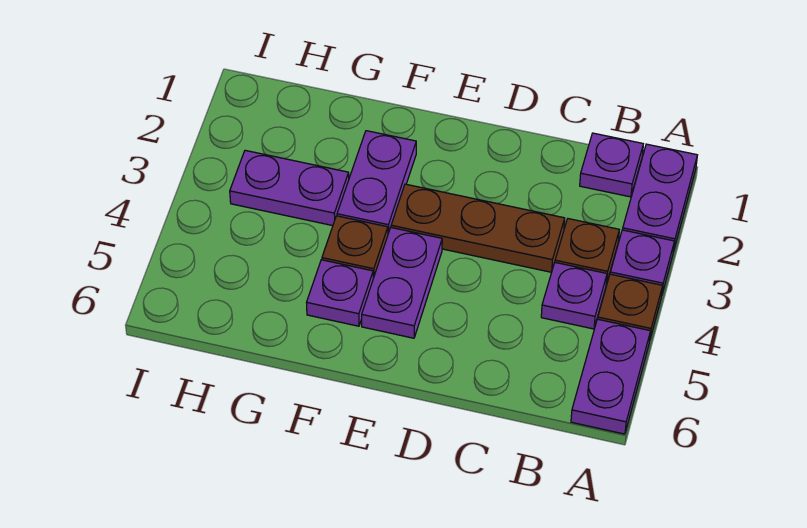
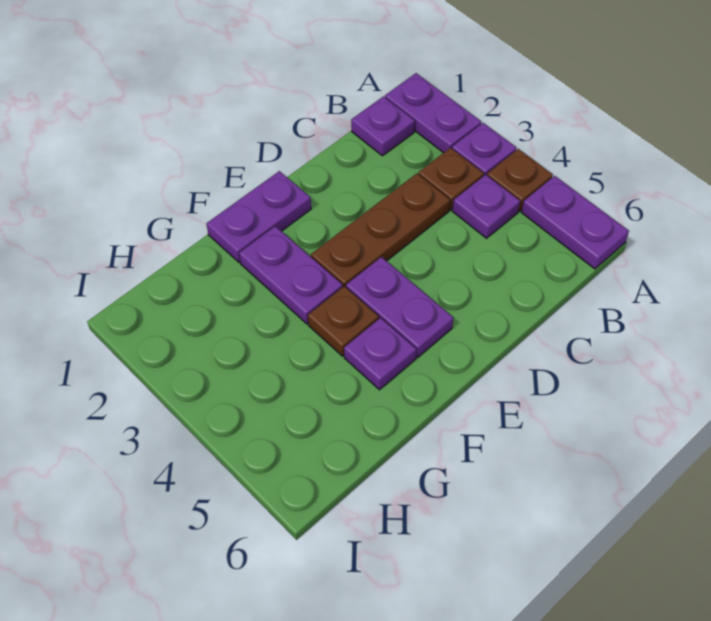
purple 1x2 plate [230,150,349,226] -> purple 1x2 plate moved to [207,171,311,262]

